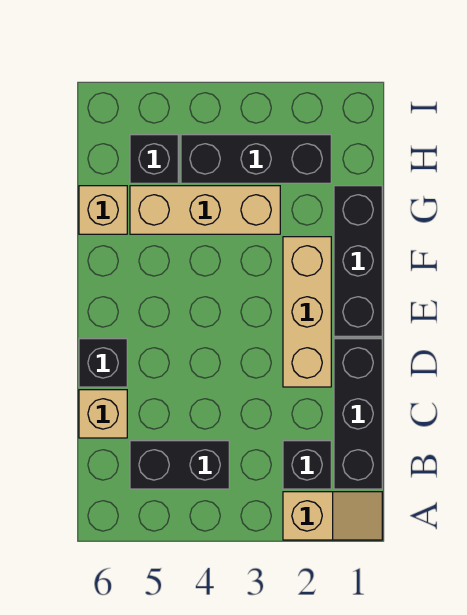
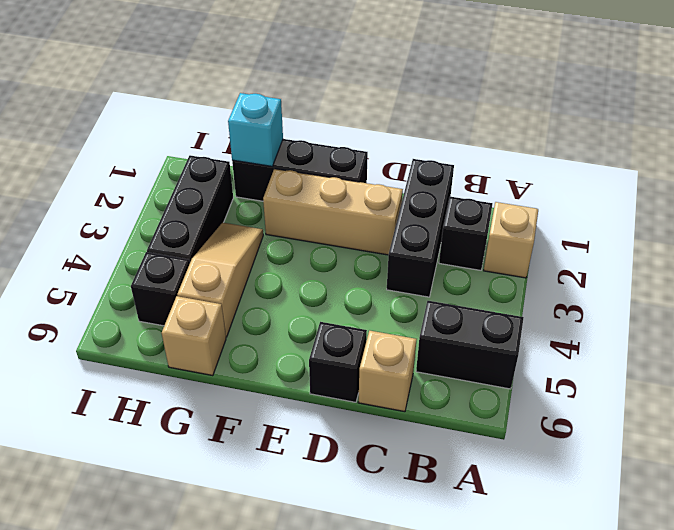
black 1x3 brick [334,339,382,489] -> black 1x3 brick turned to [387,159,454,297]
black 1x2 brick [130,441,229,489] -> black 1x2 brick turned to [416,301,524,389]
none -> cyan 1x1 brick [228,93,283,166]
tan 1x3 brick [130,186,280,234] -> tan 1x3 slope [177,223,263,337]

